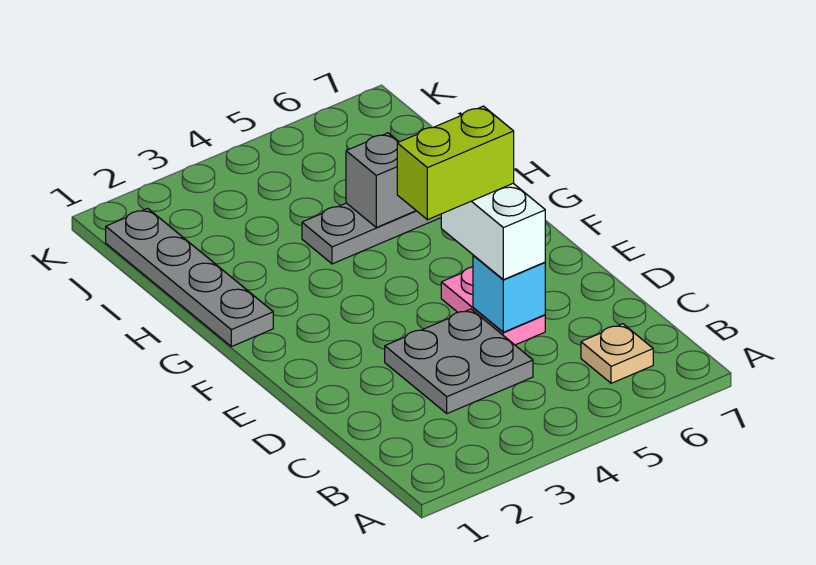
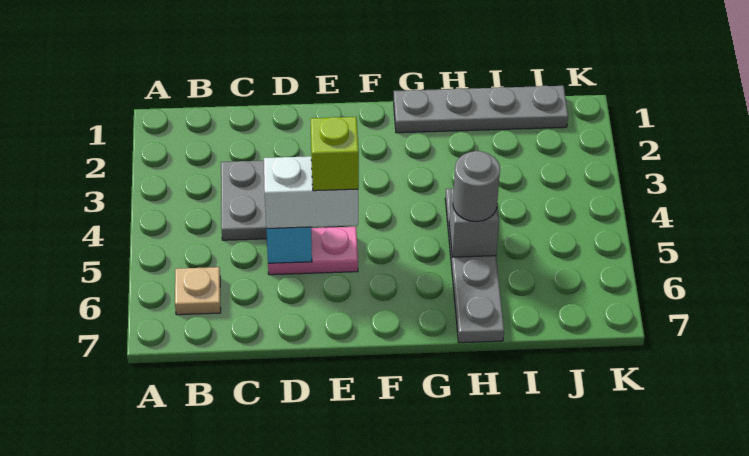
lime 1x2 brick [397,106,514,220] -> lime 1x1 brick [311,117,359,191]
none -> grey 1x1 round brick [453,151,500,222]

